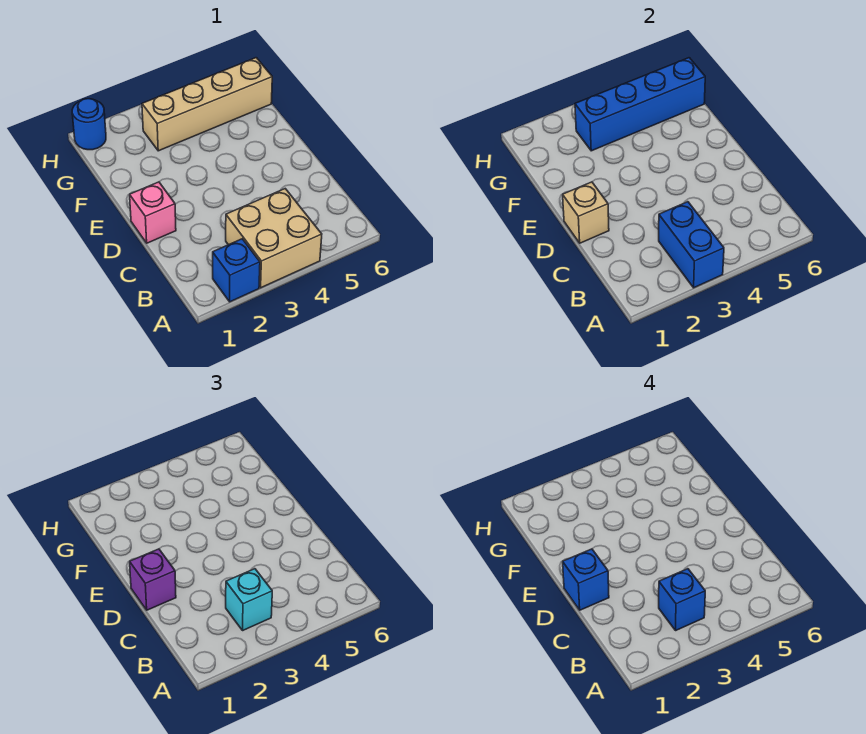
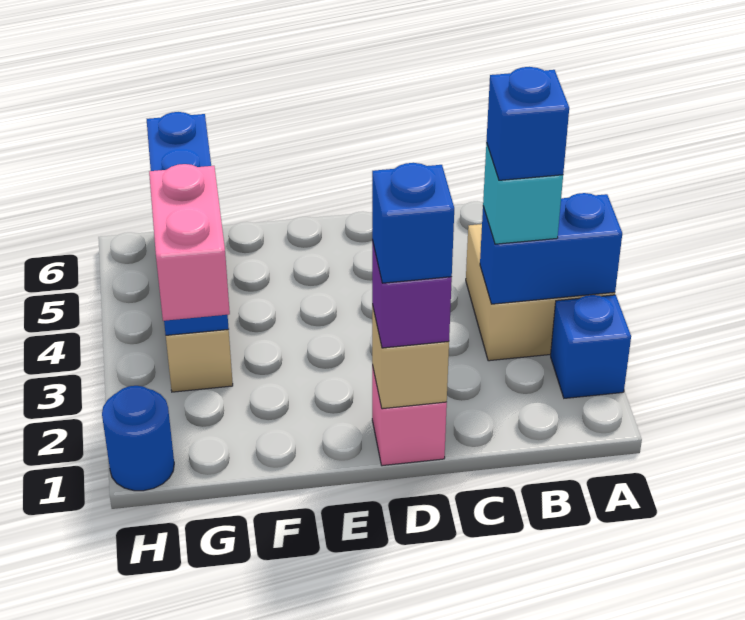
none -> pink 1x2 brick [149,164,230,321]

